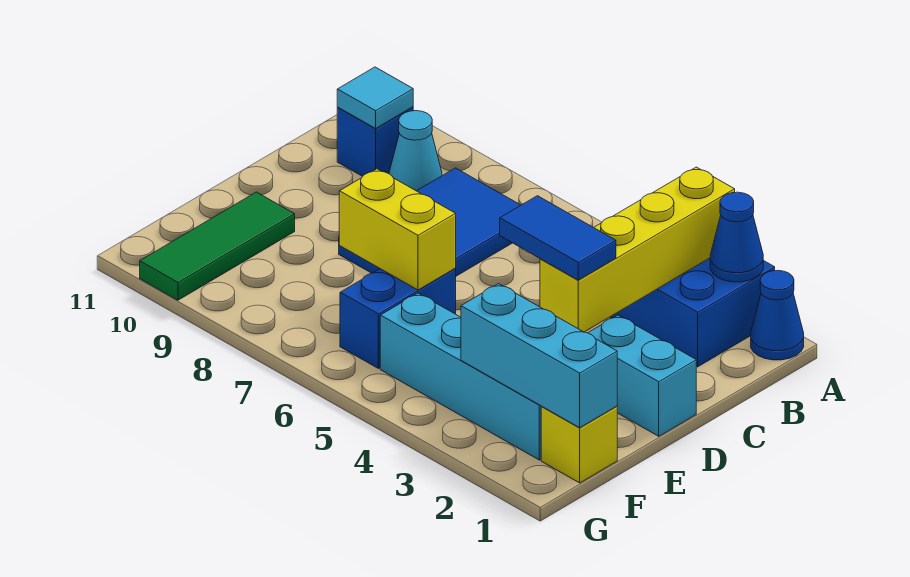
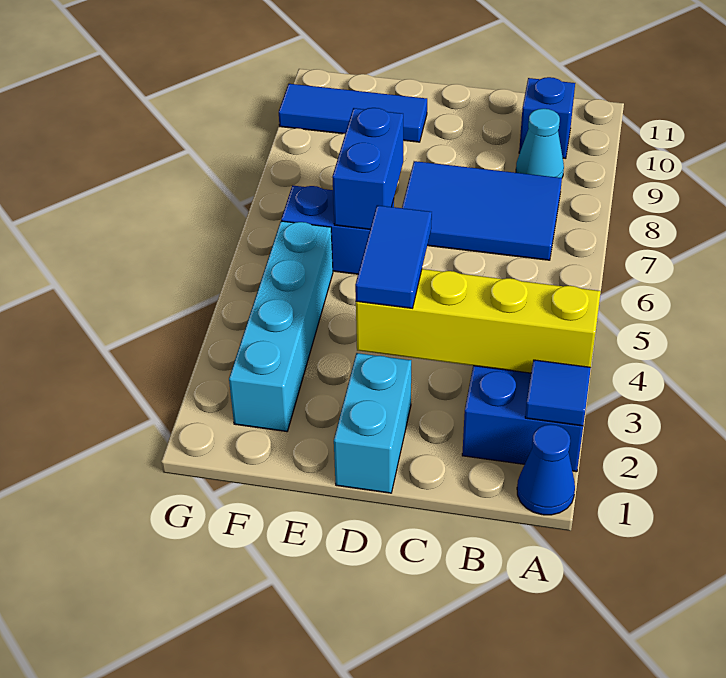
blue 1x1 cone [710,192,763,282] -> blue 1x1 tile [525,360,591,426]
cyan 1x1 tile [337,67,413,128] -> none
yellow 1x2 brick [339,169,456,290] -> blue 1x2 brick [332,108,403,229]
green 1x3 tile [140,192,295,300] -> blue 1x3 tile [279,84,427,142]
yellow 1x1 brick [541,406,617,483] -> none
cyan 1x3 brick [461,284,617,428] -> none

